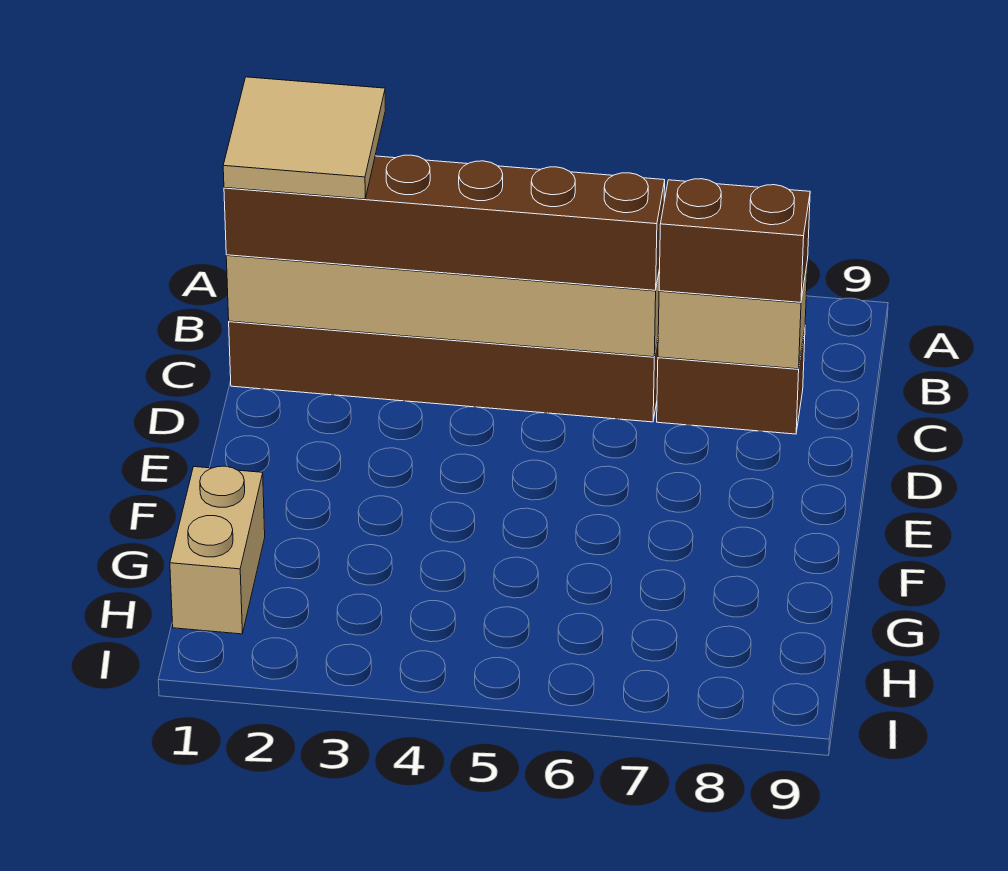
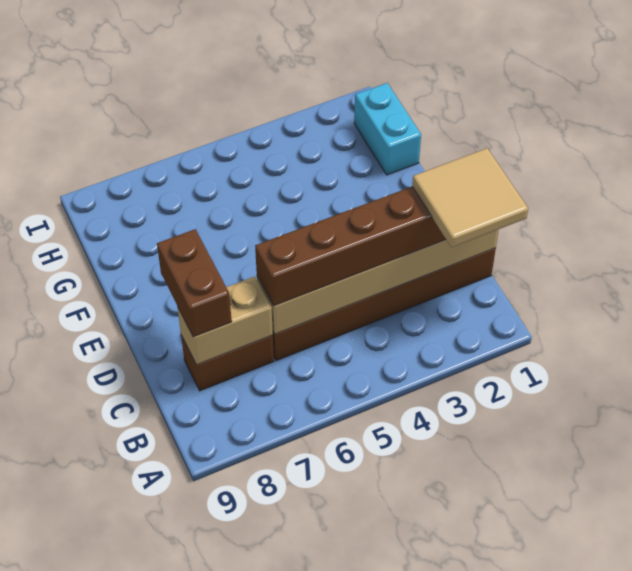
brown 1x2 brick [659,179,810,302] -> brown 1x2 brick turned to [157,229,232,337]
tan 1x2 brick [170,466,265,634] -> cyan 1x2 brick [354,83,421,175]

